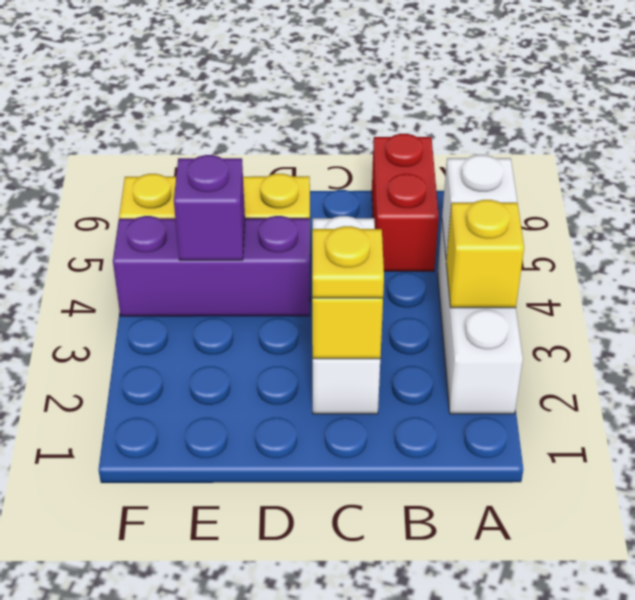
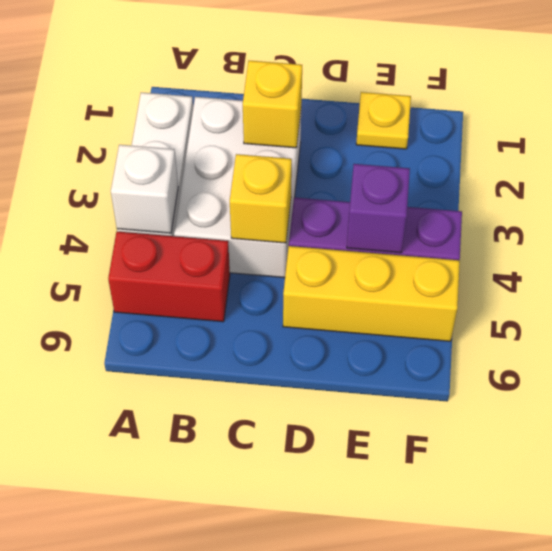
yellow 1x1 brick [446,200,524,308] -> yellow 1x1 brick moved to [230,154,292,243]
red 1x2 brick [372,134,439,271] -> red 1x2 brick turned to [108,232,230,322]
white 1x3 brick [313,216,380,414] -> white 2x3 brick [174,97,301,278]
yellow 1x1 plate [312,226,384,298] -> yellow 1x1 plate moved to [356,92,411,149]

